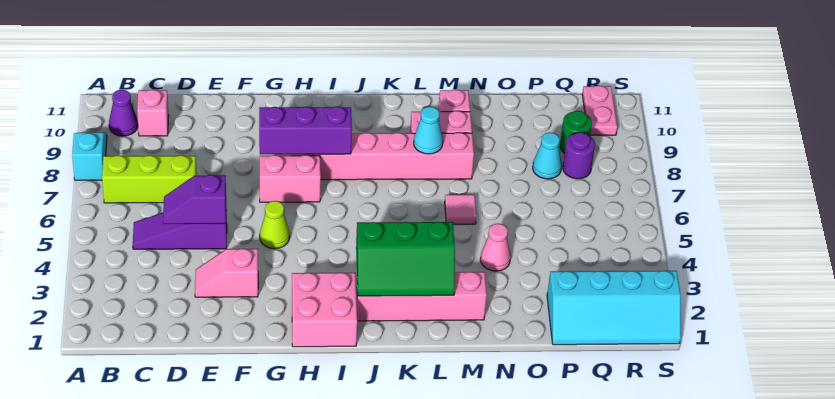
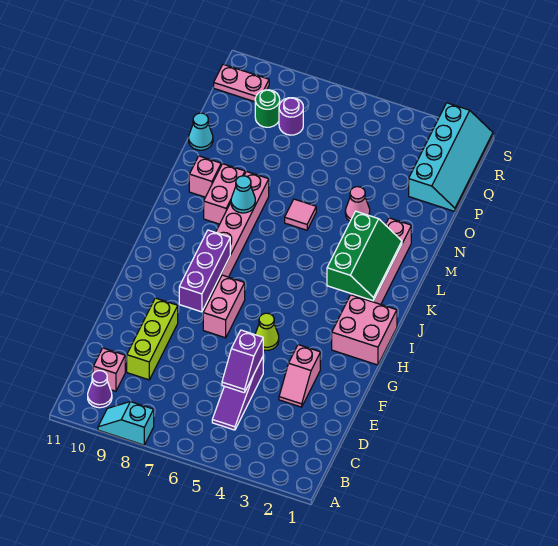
lime 1x3 brick [102,155,197,203] -> lime 1x3 brick moved to [127,298,178,380]
cyan 1x1 cone [533,132,562,179] -> cyan 1x1 cone moved to [189,113,213,150]

